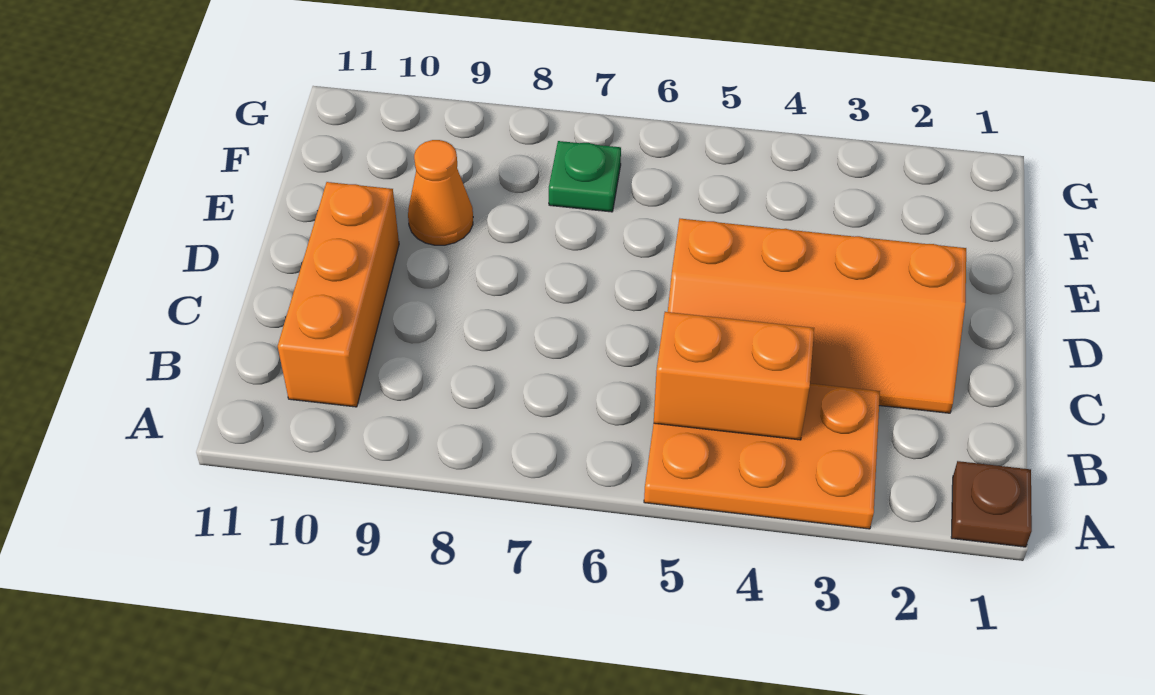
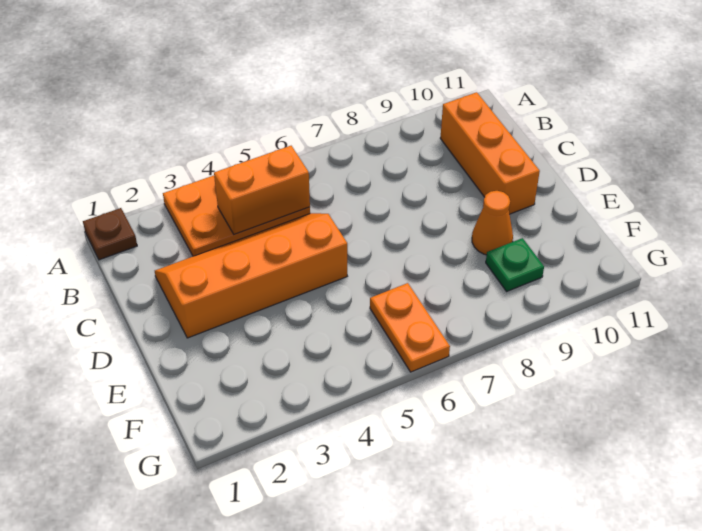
none -> orange 1x2 plate [370,283,450,372]
green 1x1 plate [549,141,621,212] -> green 1x1 plate moved to [486,238,544,291]

